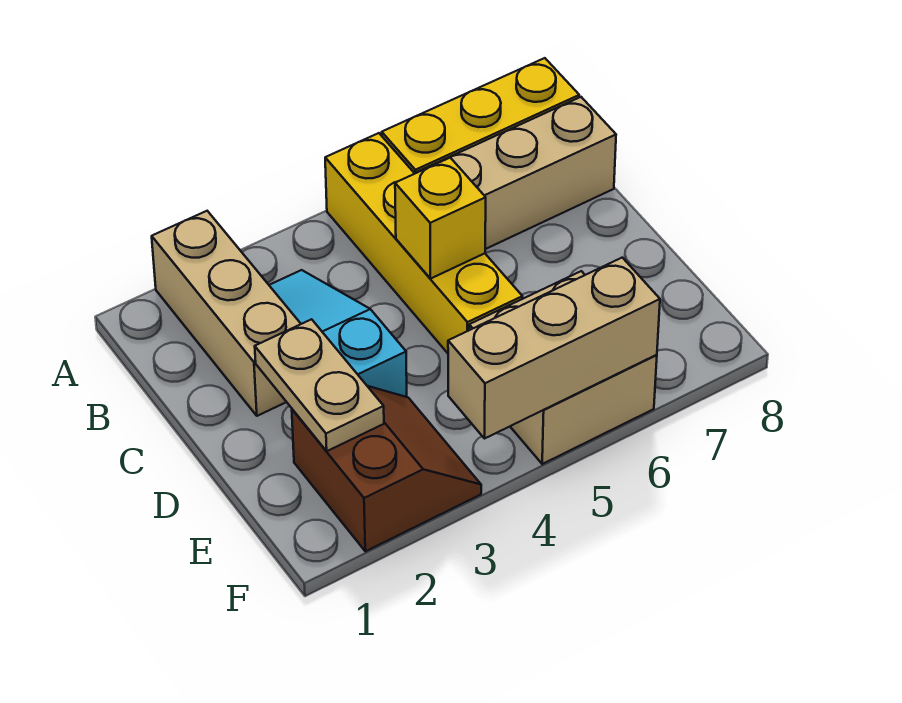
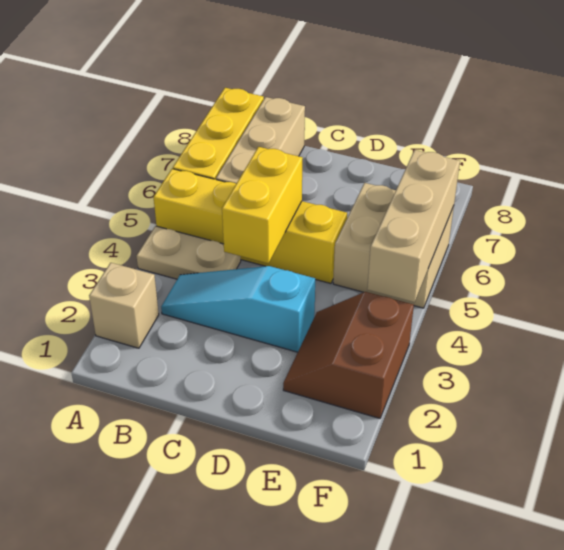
tan 1x3 brick [152,211,301,416] -> tan 1x1 brick [89,263,159,348]
yellow 1x1 brick [395,158,486,279] -> yellow 1x2 brick [222,147,303,263]
tan 1x2 plate [255,319,384,451] -> tan 1x2 plate moved to [137,226,241,279]
brown 2x2 slope [292,386,481,551] -> brown 2x2 slope turned to [283,292,414,418]

